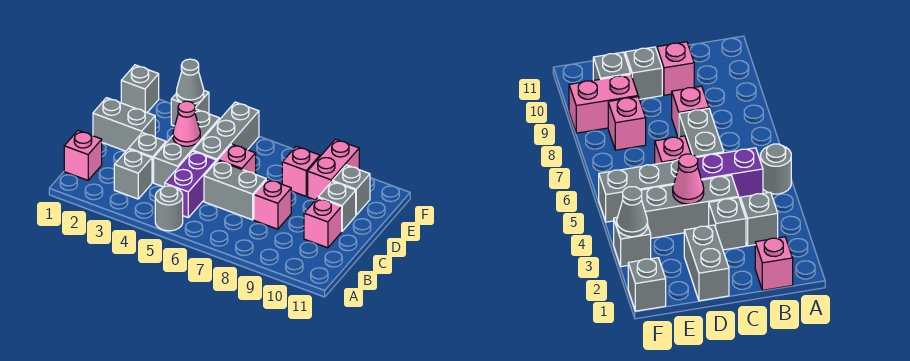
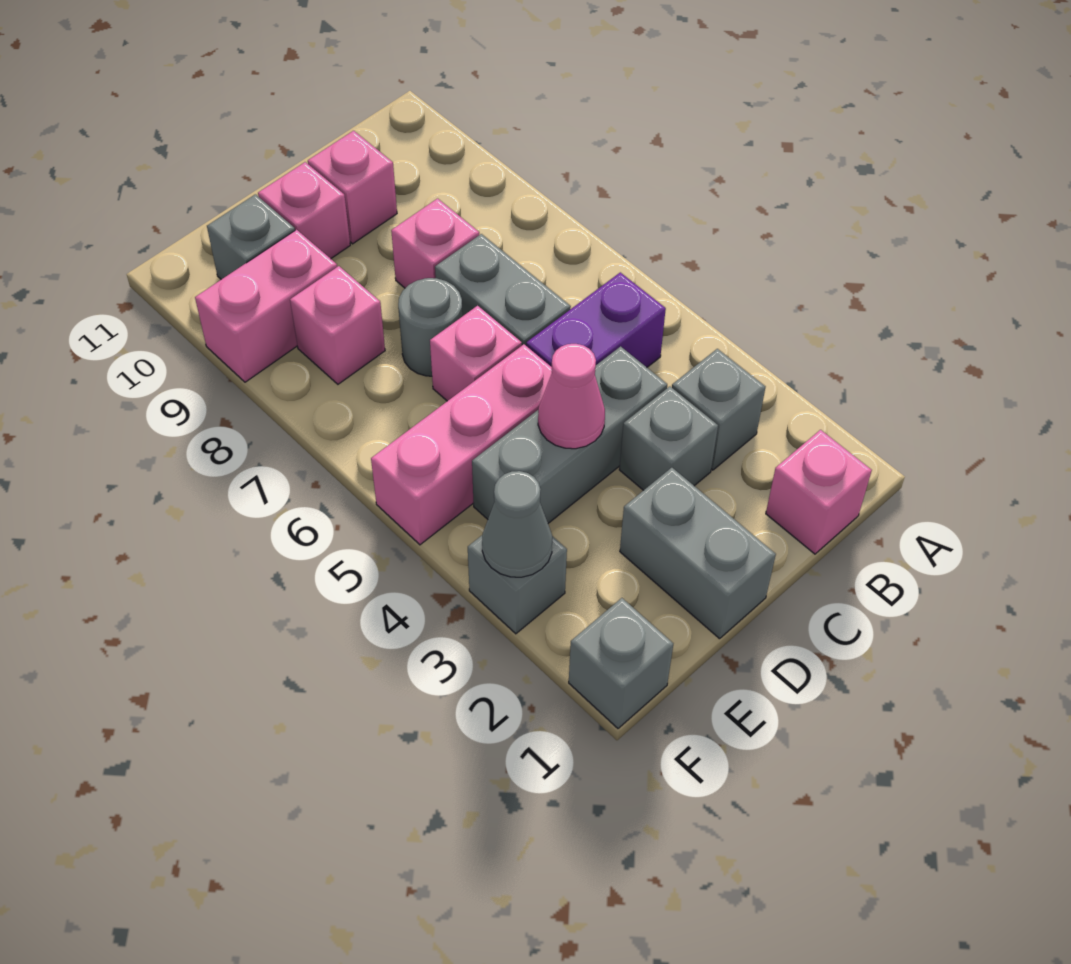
grey 1x1 round brick [155,186,183,231] -> grey 1x1 round brick moved to [398,278,463,376]
grey 1x3 brick [193,102,259,161] -> pink 1x3 brick [371,344,552,545]
grey 1x1 brick [318,181,356,231] -> pink 1x1 brick [258,162,350,259]

